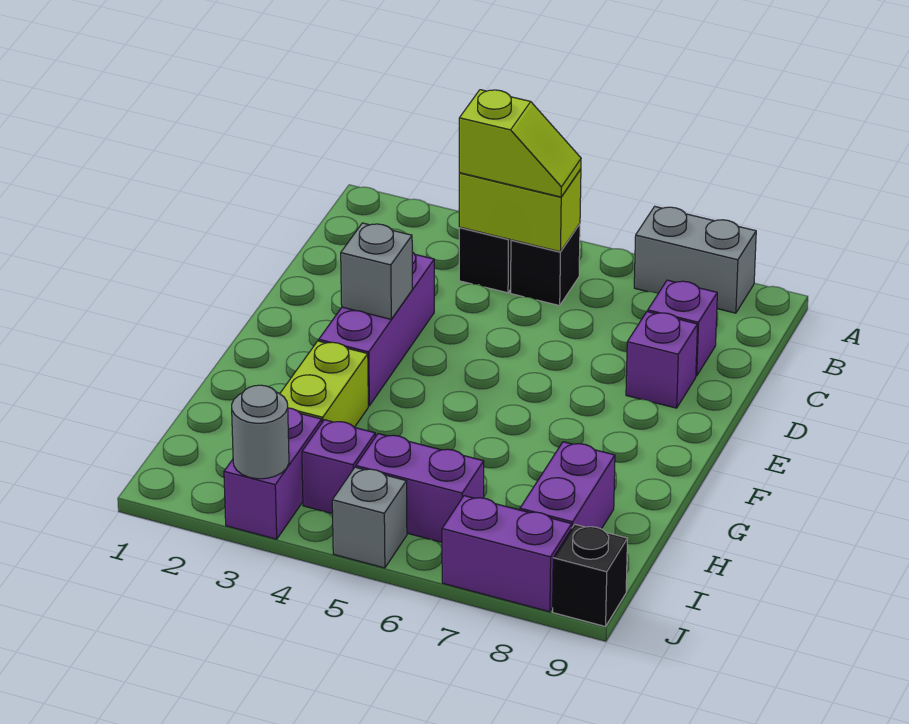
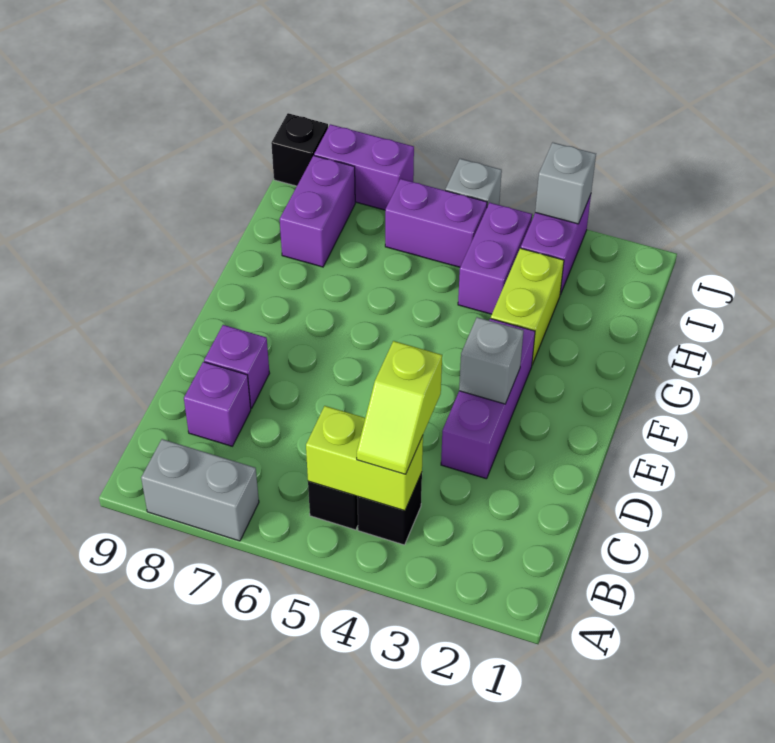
lime 1x2 slope [459,90,581,197] -> lime 1x2 slope turned to [357,341,442,474]
purple 1x1 brick [302,420,375,514] -> purple 1x2 brick [458,203,532,314]
grey 1x1 round brick [232,385,289,479] -> grey 1x1 brick [535,142,596,224]

